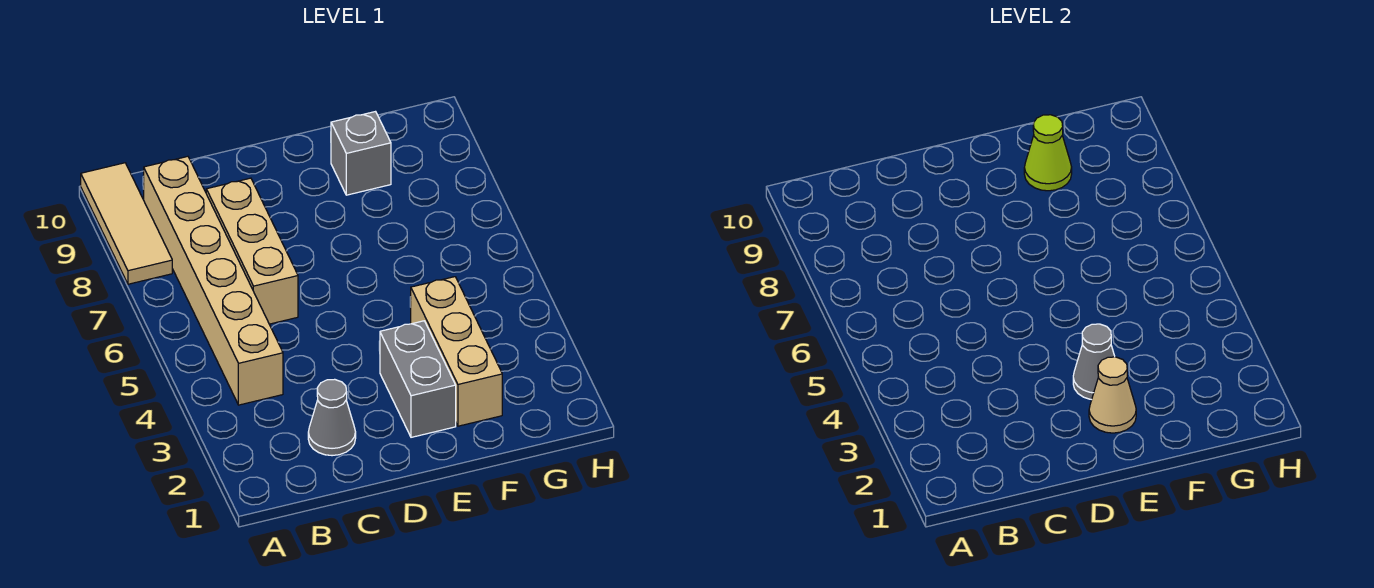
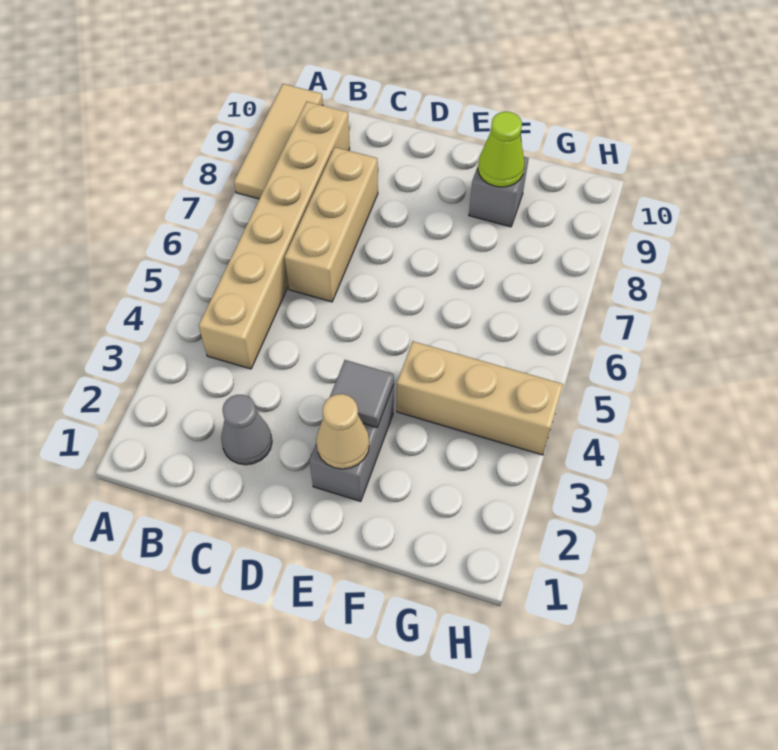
grey 1x1 cone [1073,324,1115,400] -> grey 1x1 tile [330,360,394,427]
tan 1x3 brick [410,277,502,426] -> tan 1x3 brick turned to [397,341,563,455]

